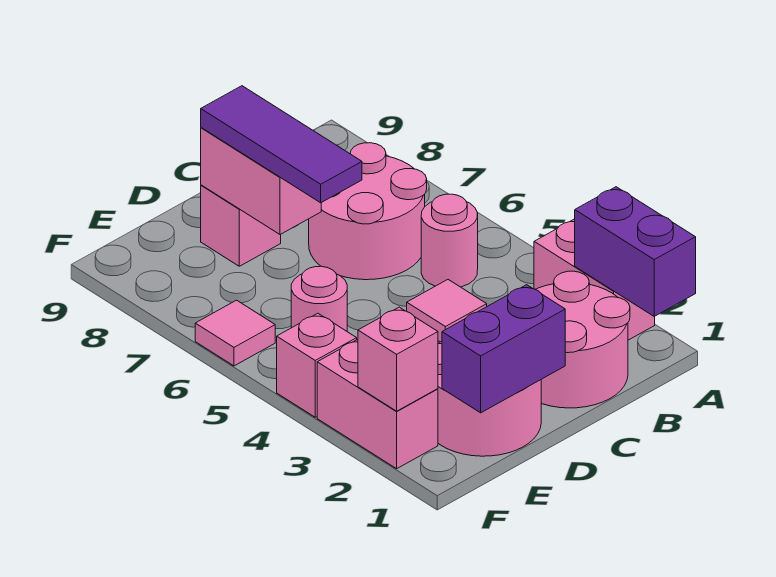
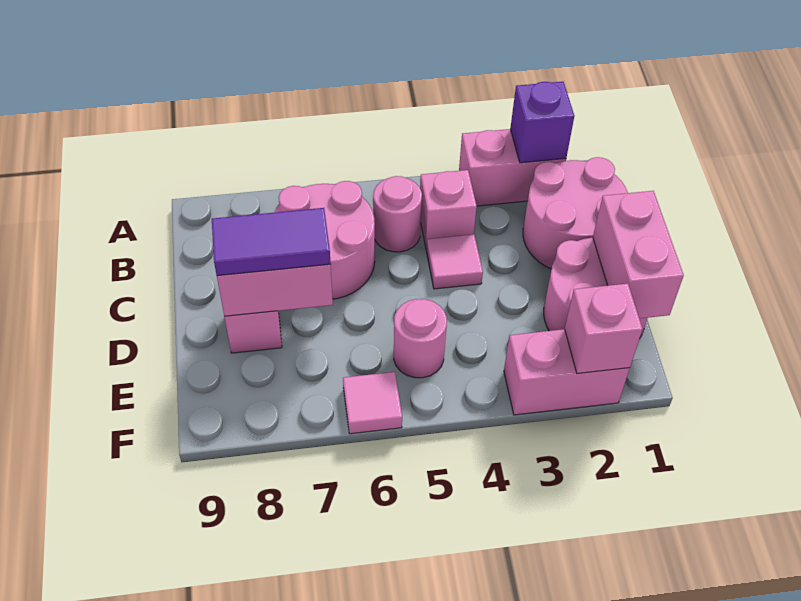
purple 1x2 brick [575,187,696,316] -> purple 1x1 brick [510,82,574,163]
purple 1x2 brick [442,285,565,413] -> pink 1x2 brick [593,191,684,318]
purple 1x3 tile [201,86,362,203] -> purple 1x2 tile [212,208,331,276]
pink 1x1 brick [277,313,357,417] -> pink 1x1 brick moved to [420,170,477,248]

